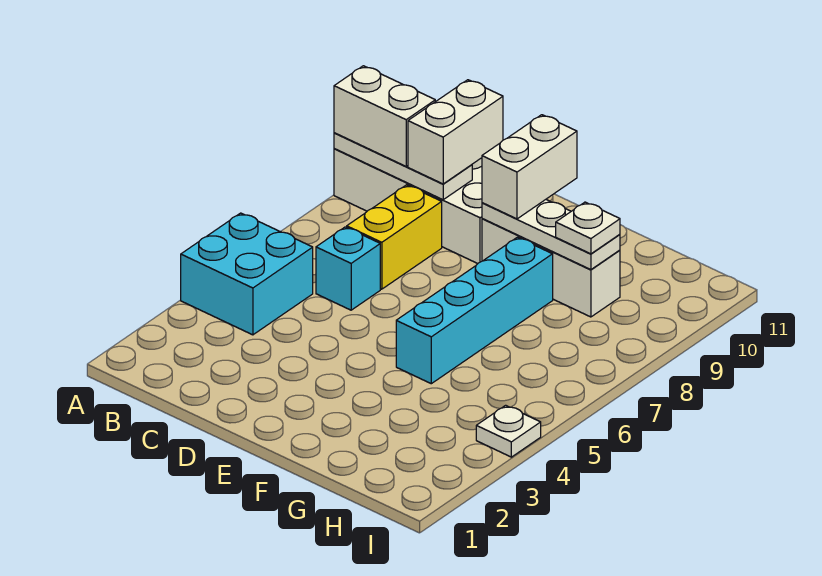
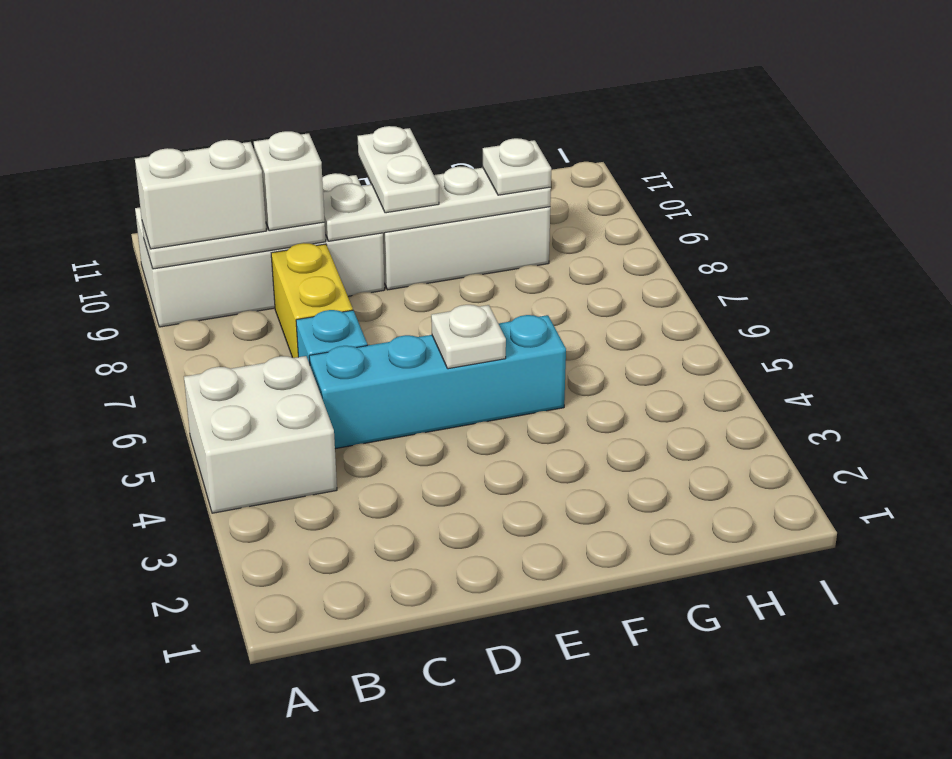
cyan 2x2 brick [181,213,313,335] -> white 2x2 brick [184,356,337,513]
white 1x2 brick [408,80,503,184] -> white 1x1 brick [254,131,325,231]
white 1x3 plate [482,200,620,270] -> white 1x4 plate [323,166,551,241]
white 1x2 brick [482,115,577,219] -> white 1x2 plate [358,126,439,213]
cyan 1x4 brick [396,237,553,384] -> cyan 1x4 brick turned to [309,315,566,449]
white 1x1 plate [476,405,541,457] -> white 1x1 plate moved to [431,305,506,369]

